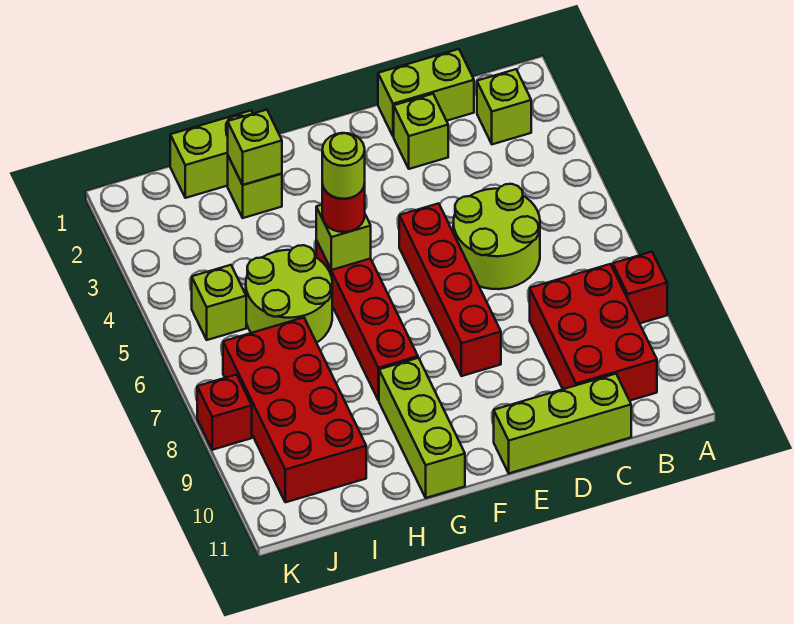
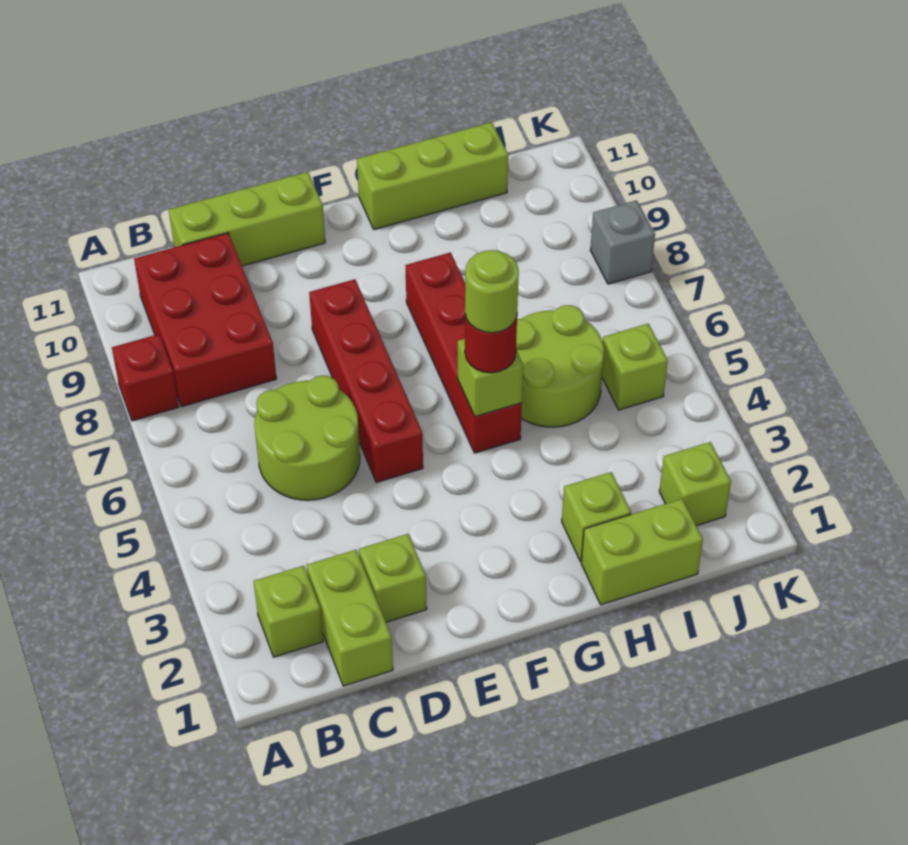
lime 1x2 brick [378,49,474,137] -> lime 1x2 brick turned to [307,550,393,686]
lime 1x3 brick [379,358,465,498] -> lime 1x3 brick turned to [357,122,508,230]
lime 1x1 brick [228,110,282,185] -> lime 1x1 brick moved to [659,442,731,526]
red 2x4 brick [223,318,366,502] -> none
red 1x1 brick [197,375,252,450] -> grey 1x1 brick [590,200,655,284]

